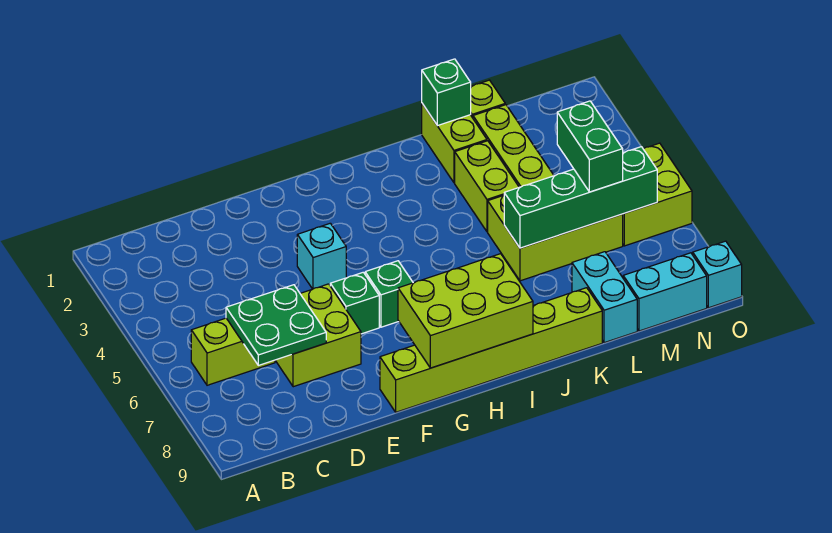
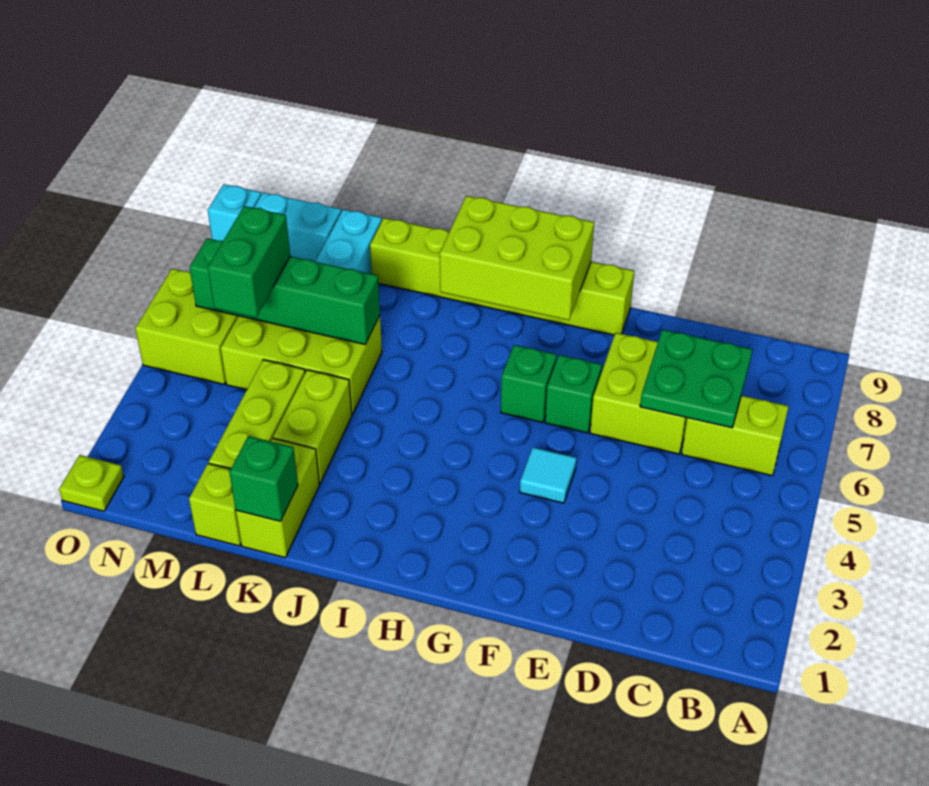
cyan 1x1 brick [297,223,346,289] -> cyan 1x1 tile [520,447,576,503]
none -> lime 1x1 plate [59,455,124,511]

